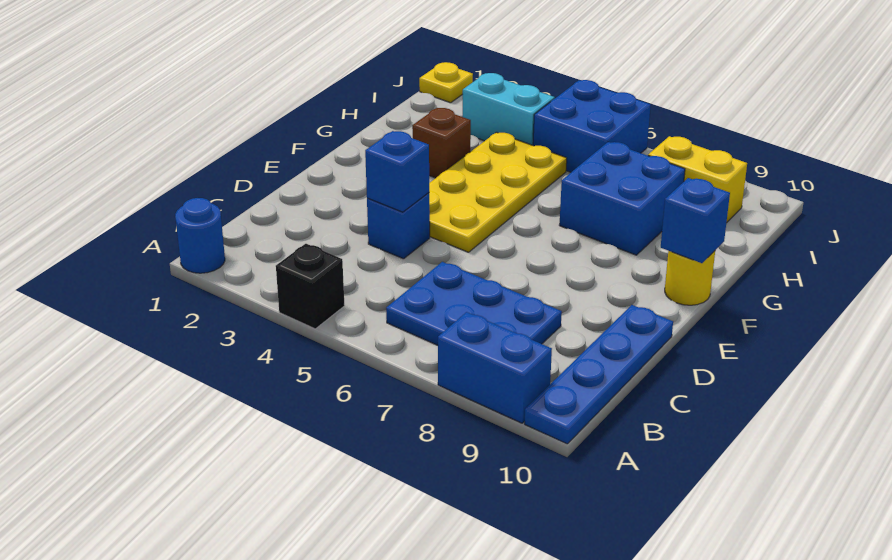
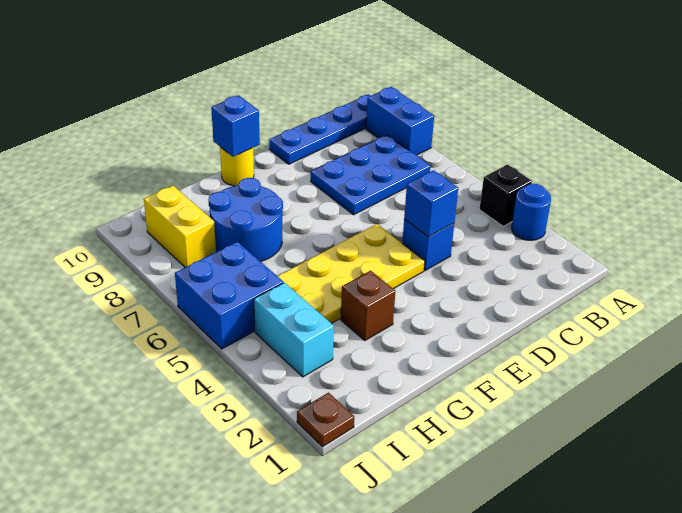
blue 1x1 round brick [175,198,225,273] -> blue 1x1 round brick moved to [512,184,551,240]
blue 2x3 plate [386,262,562,345] -> blue 2x3 plate turned to [311,135,430,215]
blue 2x2 brick [560,142,685,255] -> blue 2x2 round brick [208,178,283,262]
yellow 1x1 plate [419,62,473,103] -> brown 1x1 plate [297,393,354,447]

